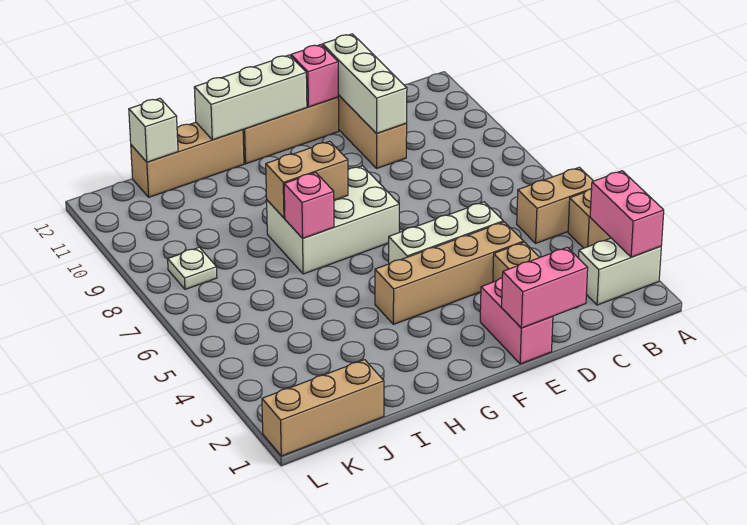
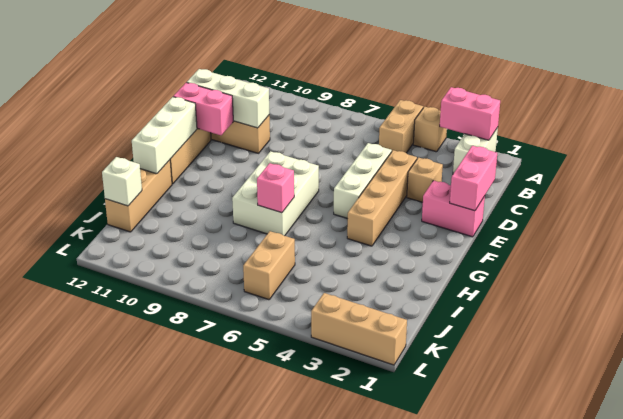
pink 1x1 brick [291,44,338,107] -> pink 1x2 brick [173,83,233,135]
tan 1x2 brick [266,141,348,218] -> tan 1x2 brick moved to [243,231,295,300]
tan 1x3 brick [262,360,384,456] -> tan 1x3 brick turned to [311,293,407,365]
white 1x1 plate [168,247,217,289] -> none

